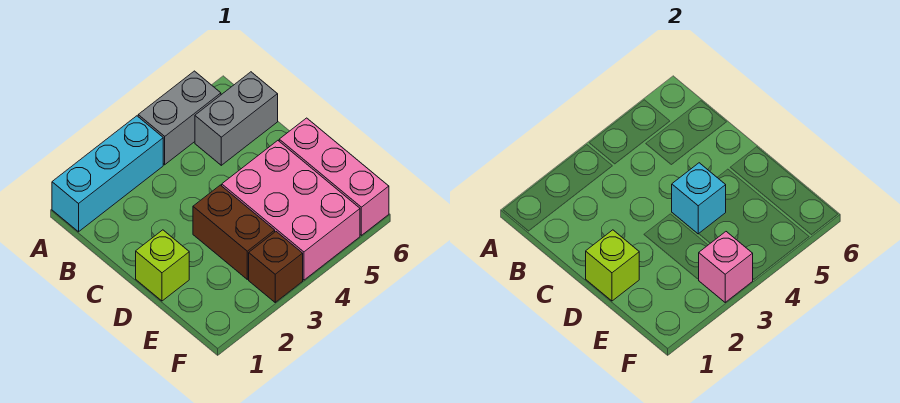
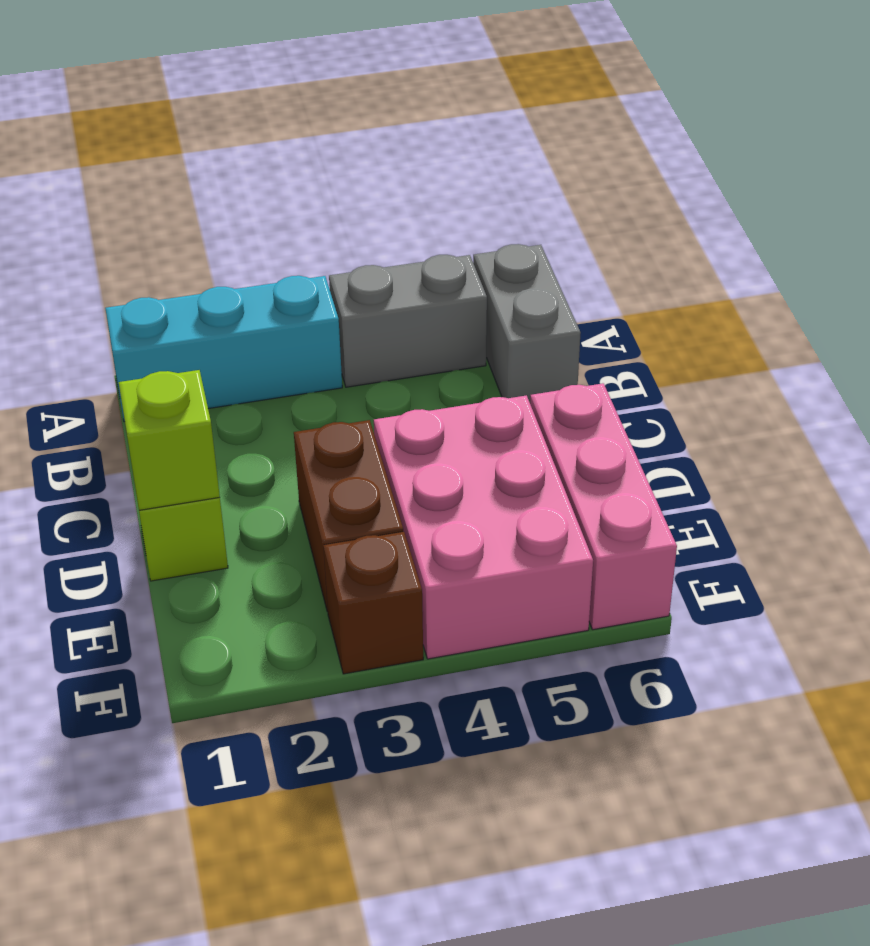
grey 1x2 brick [195,72,278,165] -> grey 1x2 brick turned to [473,244,581,402]
cyan 1x1 brick [672,163,726,234] -> none
pink 1x1 brick [699,232,753,302] -> none

